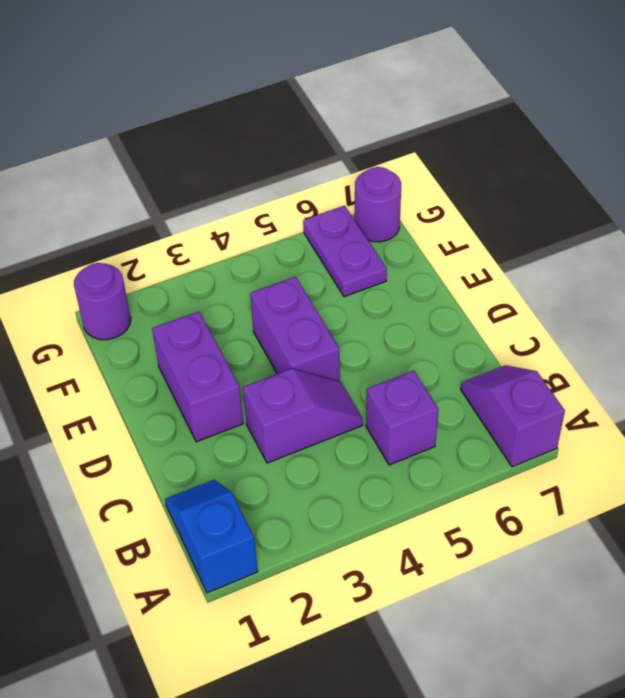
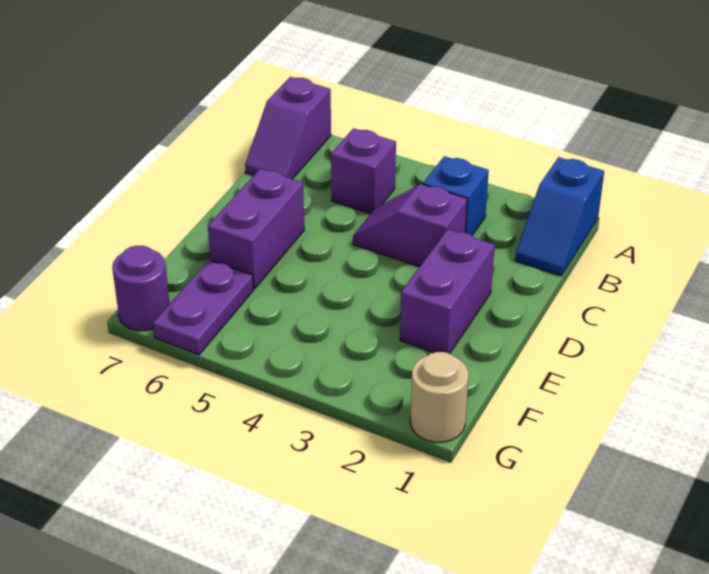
none -> blue 1x1 brick [423,156,489,235]
purple 1x2 brick [250,277,340,381] -> purple 1x2 brick moved to [208,169,304,289]
purple 1x1 round brick [74,263,131,340] -> tan 1x1 round brick [410,352,468,442]

